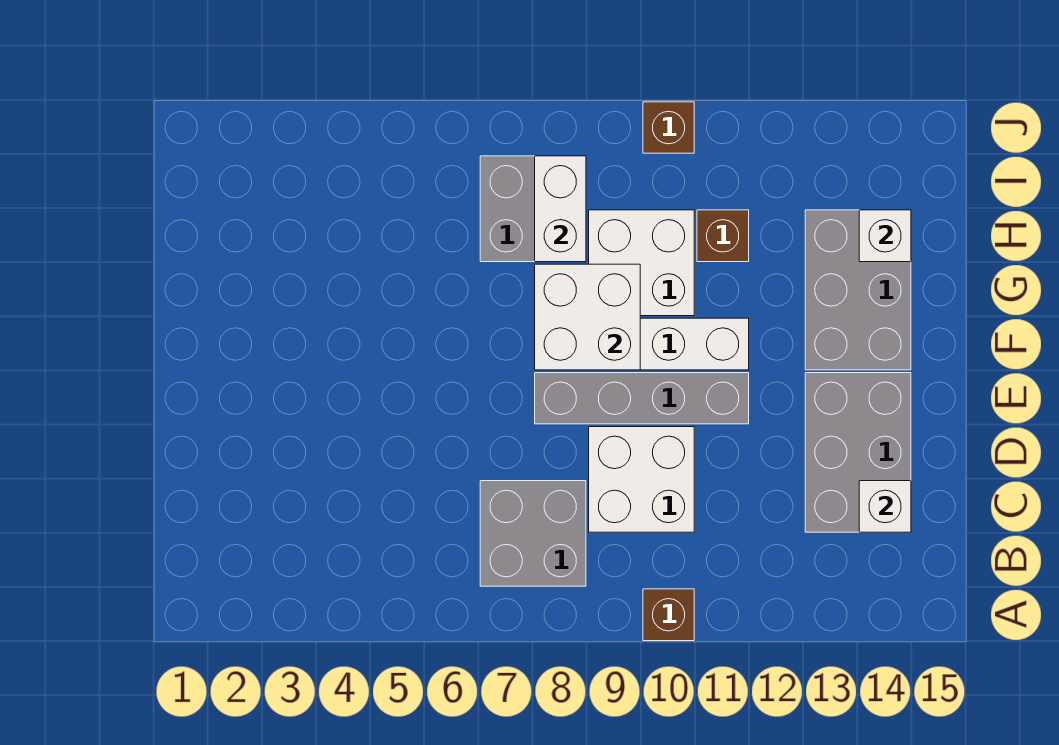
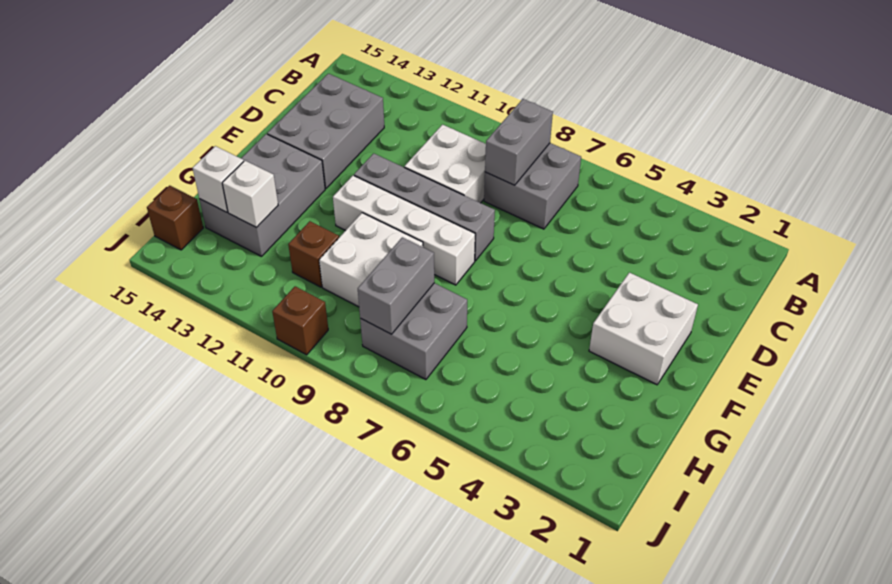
brown 1x1 brick [643,589,694,641] -> brown 1x1 brick moved to [147,186,203,250]
none -> grey 1x2 brick [485,99,553,185]
white 1x1 brick [859,481,911,532] -> white 1x1 brick moved to [222,161,278,228]
white 2x2 brick [535,264,640,370] -> white 2x2 brick moved to [589,273,698,385]
white 1x2 brick [535,156,586,262] -> grey 1x2 brick [358,237,434,334]

